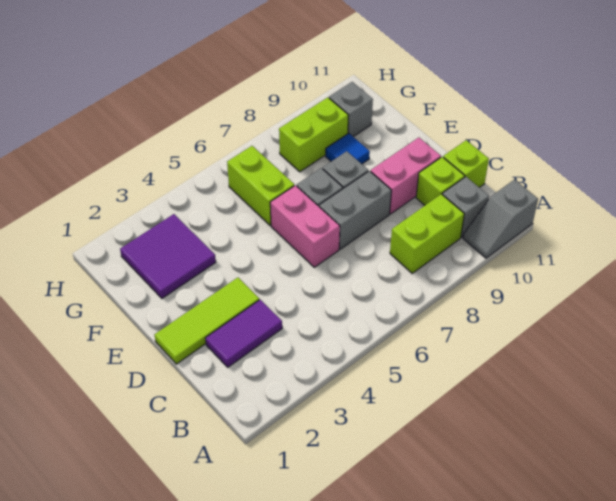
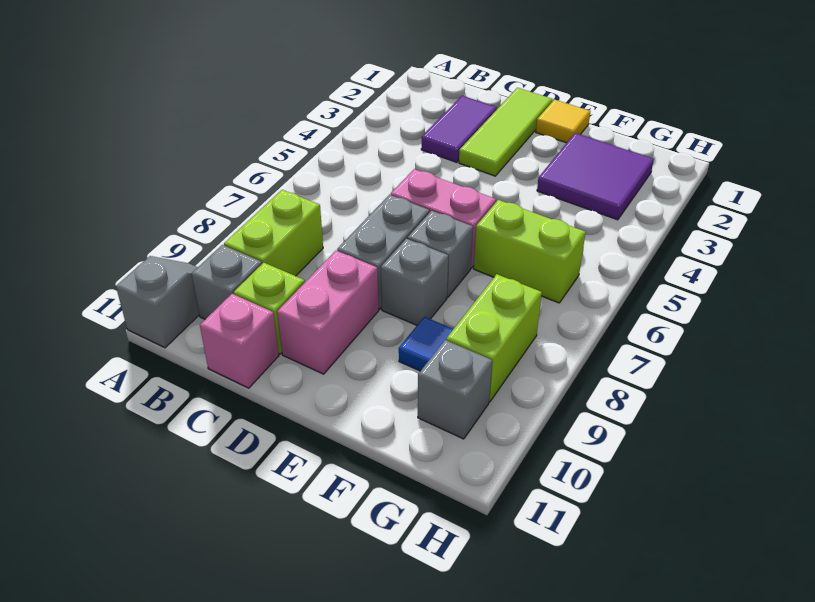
lime 1x1 brick [443,140,489,187] -> pink 1x1 brick [200,294,279,388]
none -> yellow 1x1 tile [536,100,590,143]

